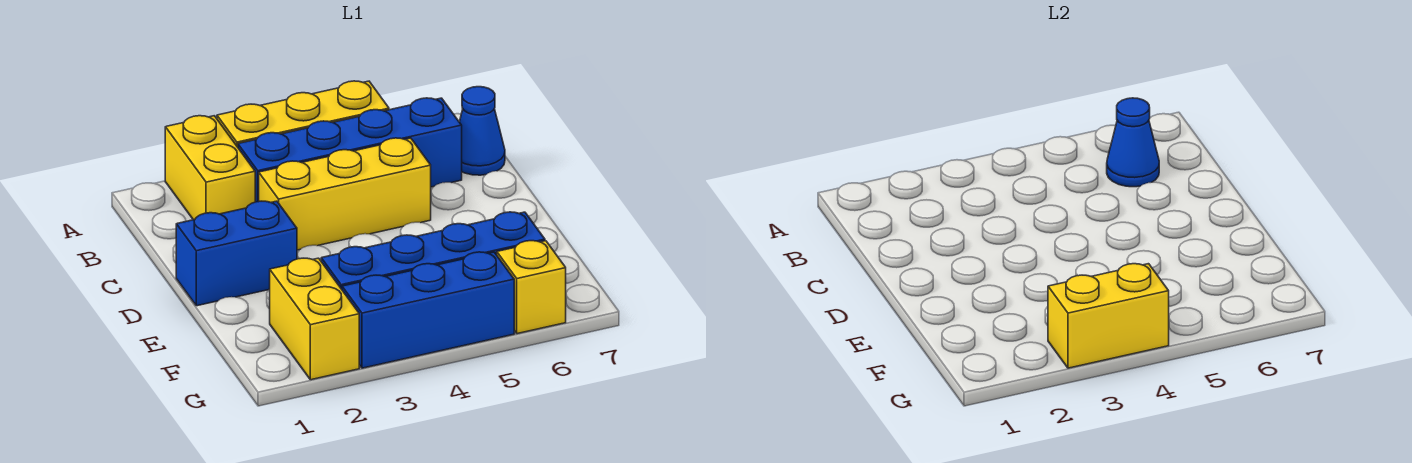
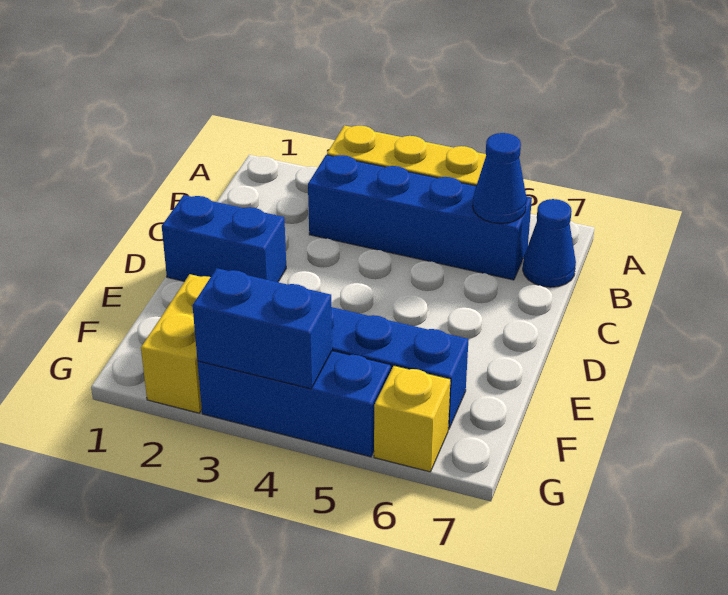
yellow 1x2 brick [165,116,255,220] -> none
yellow 1x3 brick [259,138,431,250] -> none
yellow 1x2 brick [1048,264,1169,368] -> blue 1x2 brick [193,268,332,389]

